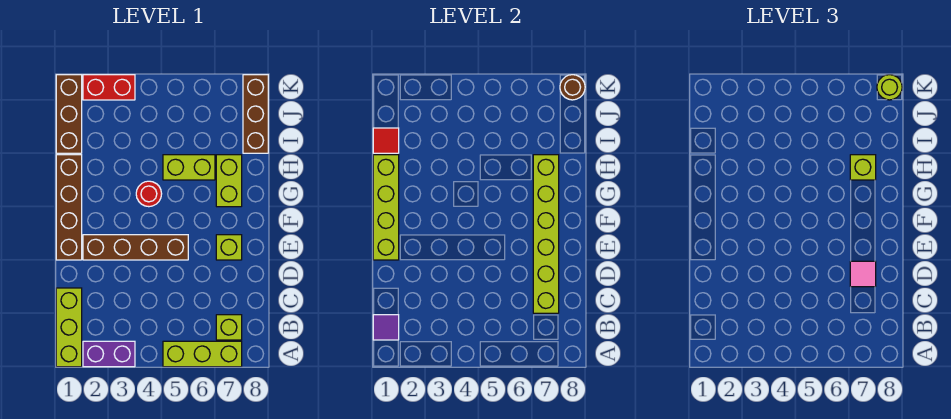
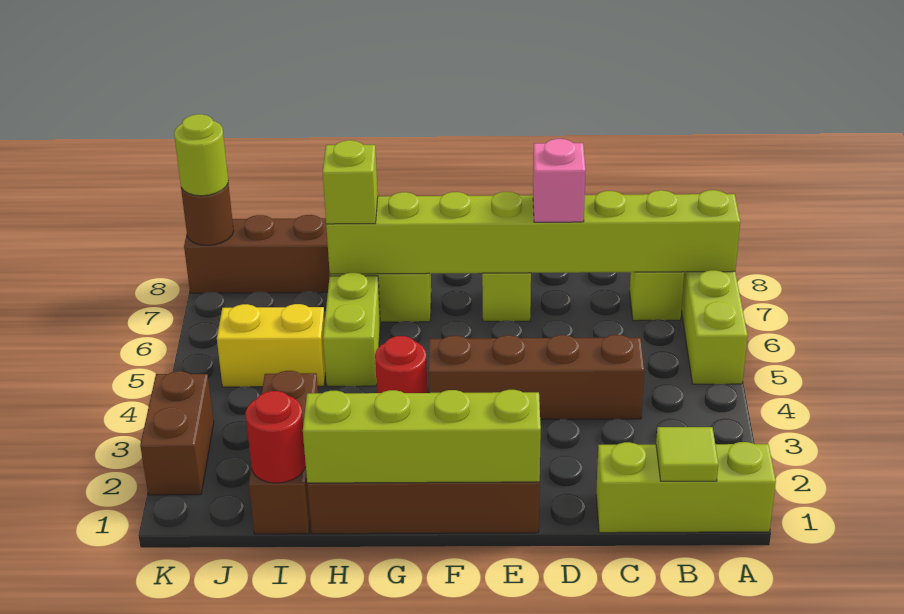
purple 1x2 brick [83,341,135,367] -> none
purple 1x1 tile [373,315,399,340] -> lime 1x1 tile [656,427,718,481]
lime 1x6 brick [533,155,559,313] -> lime 1x8 brick [326,190,740,274]
pink 1x1 tile [850,261,876,287] -> pink 1x1 brick [533,139,586,222]
brown 1x4 brick [83,235,188,260] -> brown 1x4 brick turned to [428,335,644,420]
brown 1x3 brick [56,75,82,153] -> brown 1x3 brick turned to [249,371,318,534]
red 1x1 tile [373,128,399,153] -> red 1x1 round brick [246,391,306,483]
none -> yellow 1x2 brick [217,304,326,387]
red 1x2 brick [83,75,135,100] -> brown 1x2 brick [140,371,214,495]

